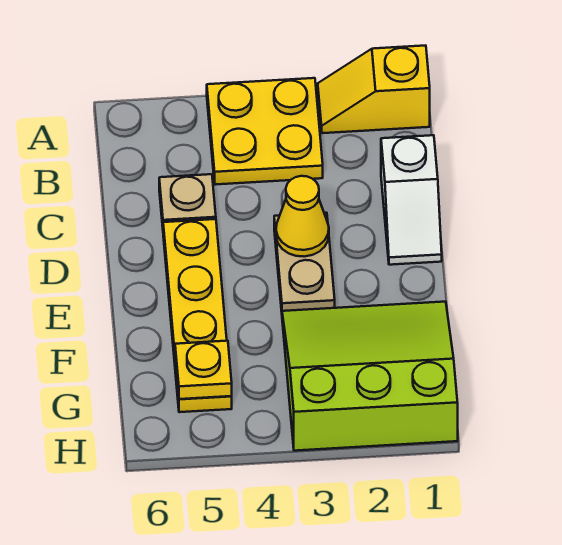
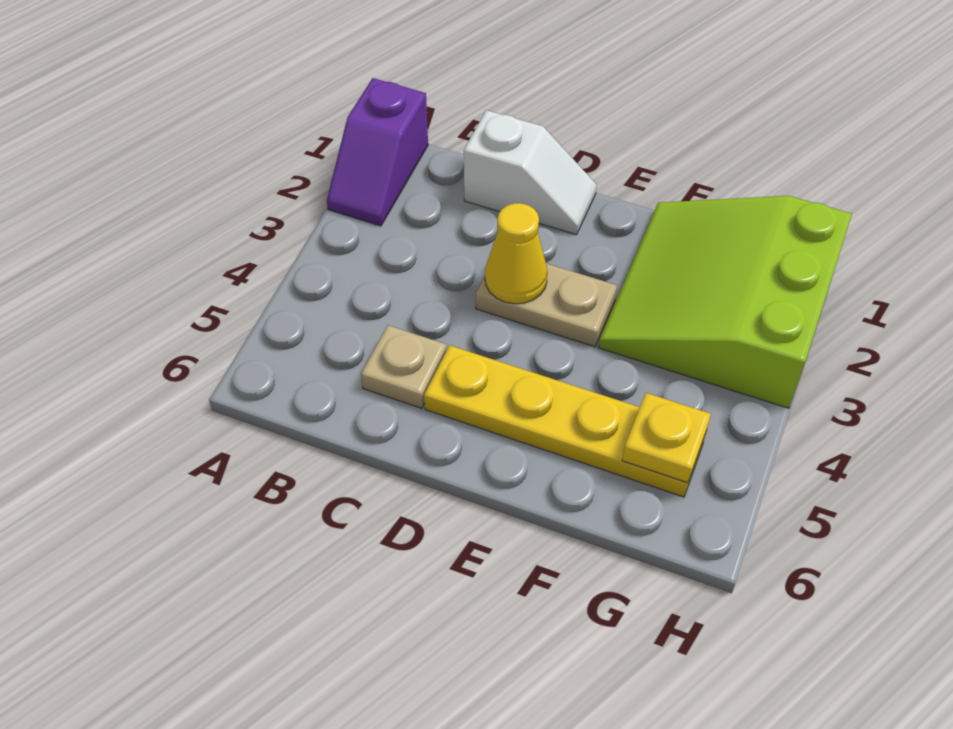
yellow 1x2 slope [318,46,430,133] -> purple 1x2 slope [327,78,428,226]
yellow 2x2 plate [207,78,323,185] -> none

